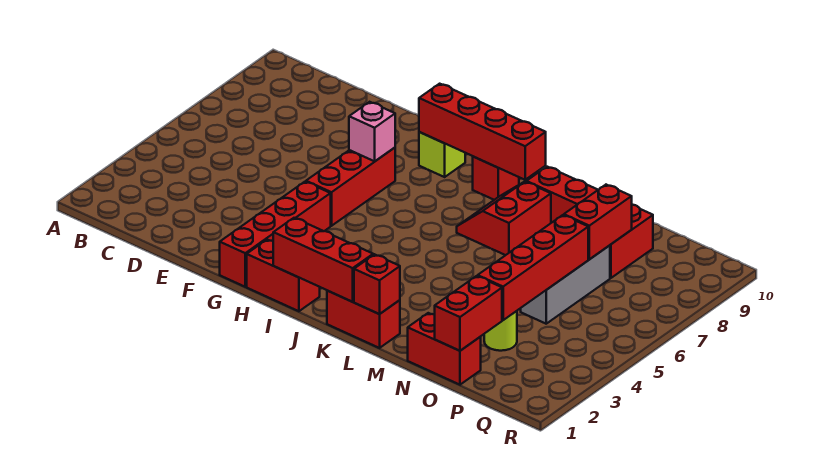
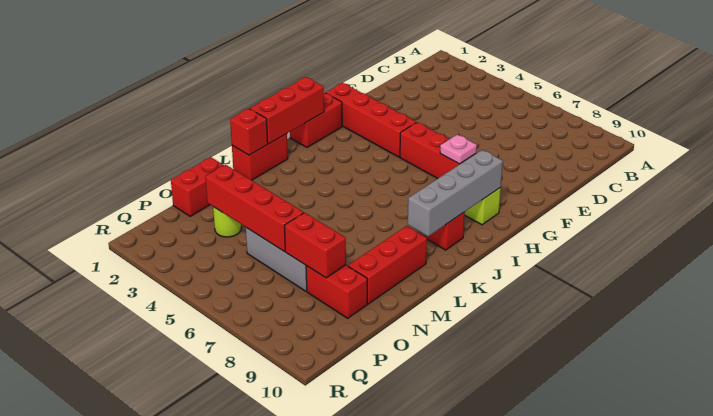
pink 1x1 brick [349,102,395,161] -> pink 1x1 plate [440,134,477,164]
red 1x4 brick [419,84,546,180] -> grey 1x4 brick [408,150,503,236]
red 2x2 slope [457,182,551,255] -> none
red 1x2 brick [435,276,502,351] -> none

